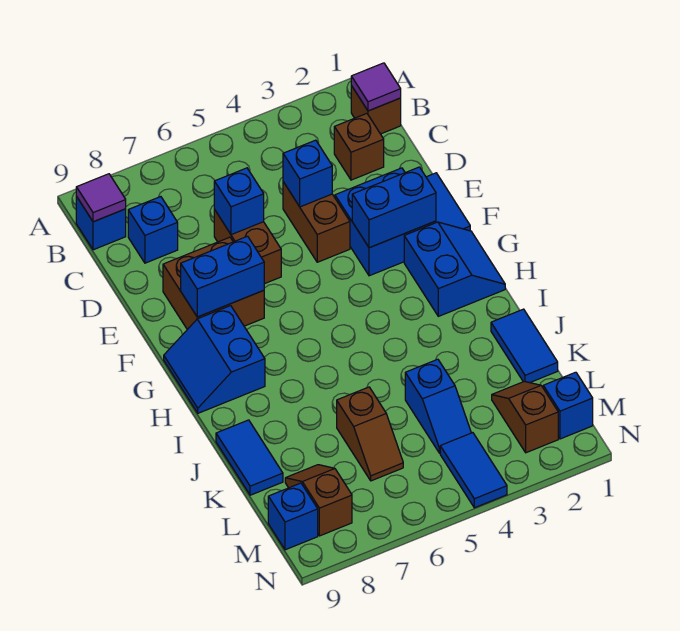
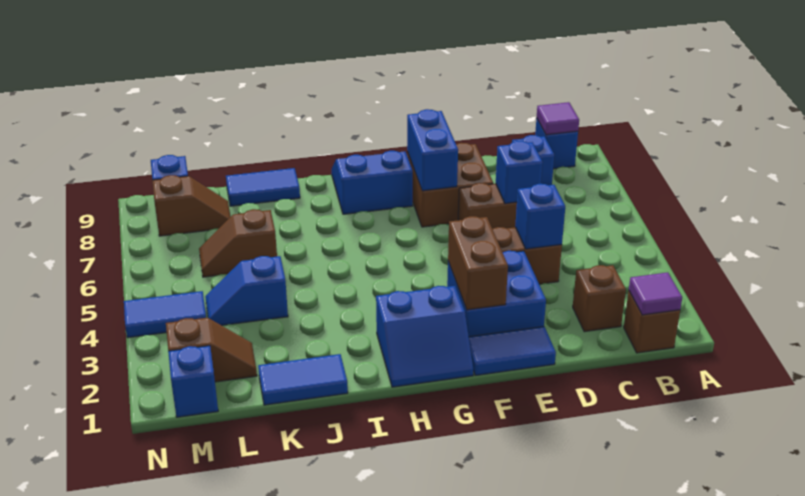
blue 1x2 brick [352,167,436,248] -> brown 1x2 brick [448,216,508,310]

